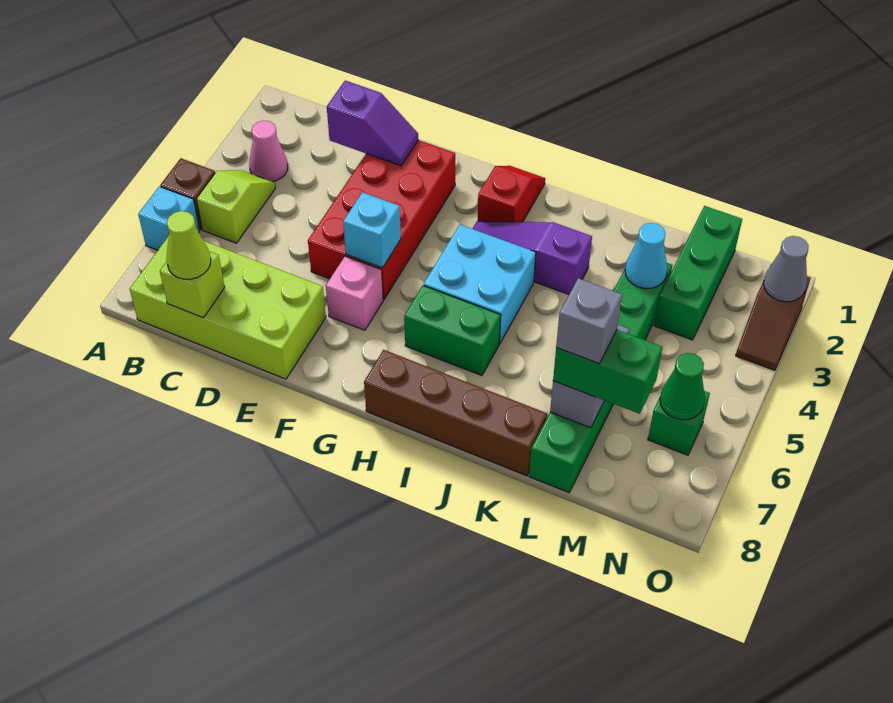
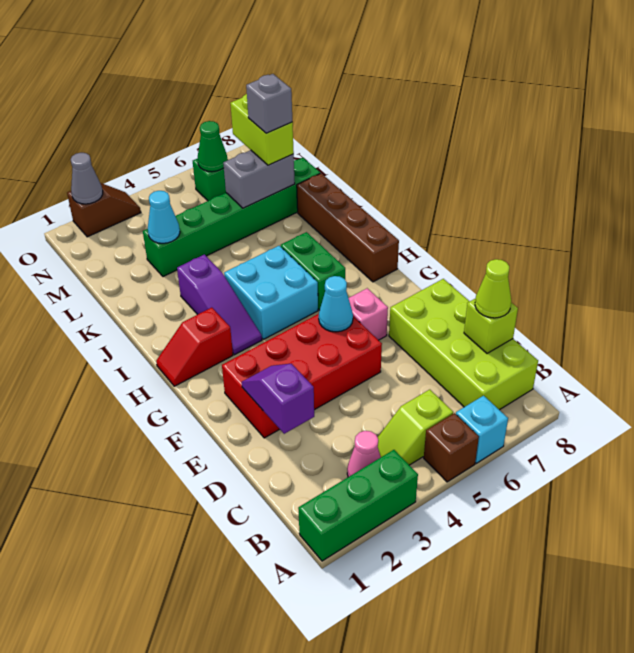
cyan 1x1 brick [343,192,401,268] -> cyan 1x1 cone [319,276,353,332]
green 1x2 brick [553,330,662,414] -> lime 1x2 brick [230,94,294,165]
green 1x3 brick [654,206,742,340] -> green 1x3 brick moved to [298,450,418,561]

